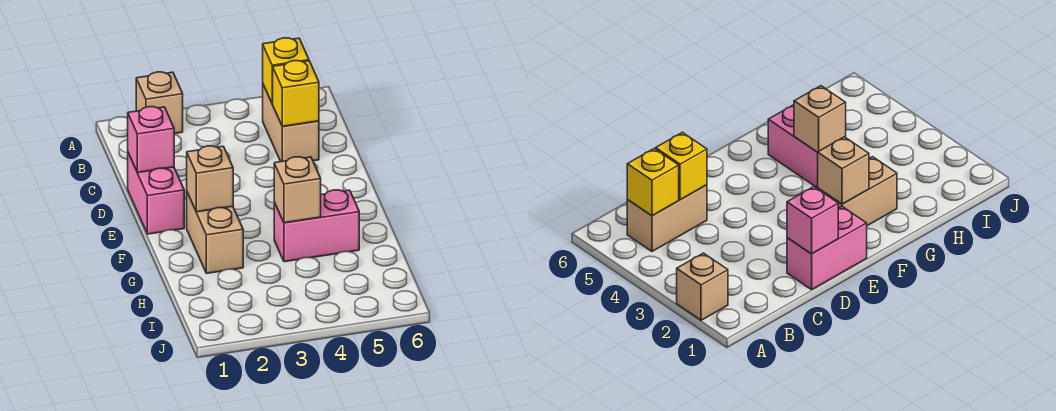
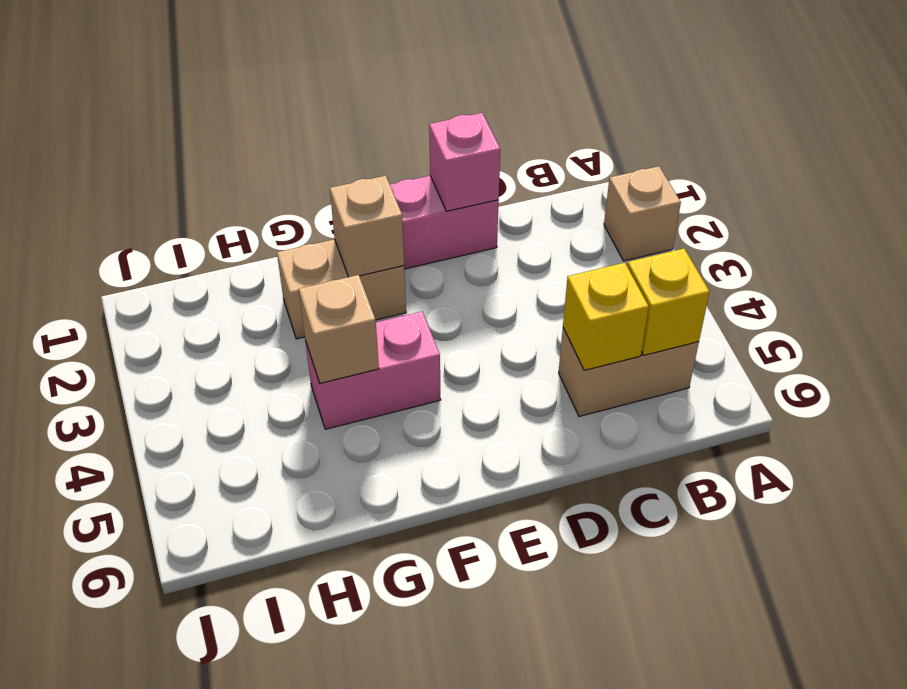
pink 1x2 brick [274,190,359,262] -> pink 1x2 brick turned to [305,311,441,429]

